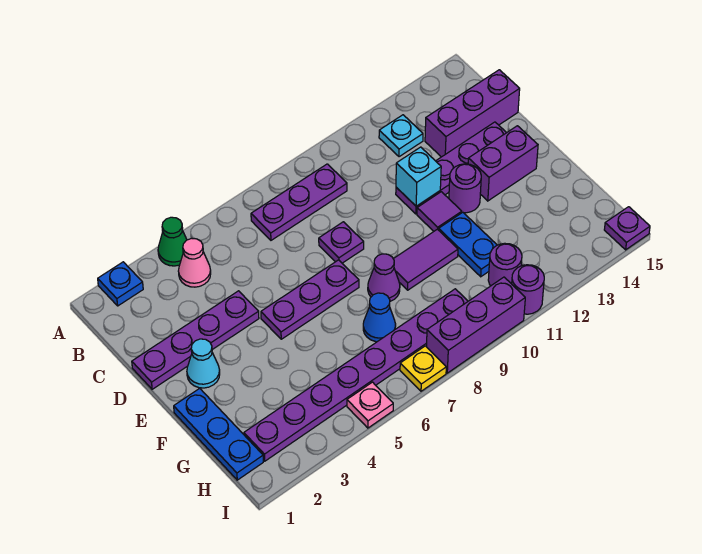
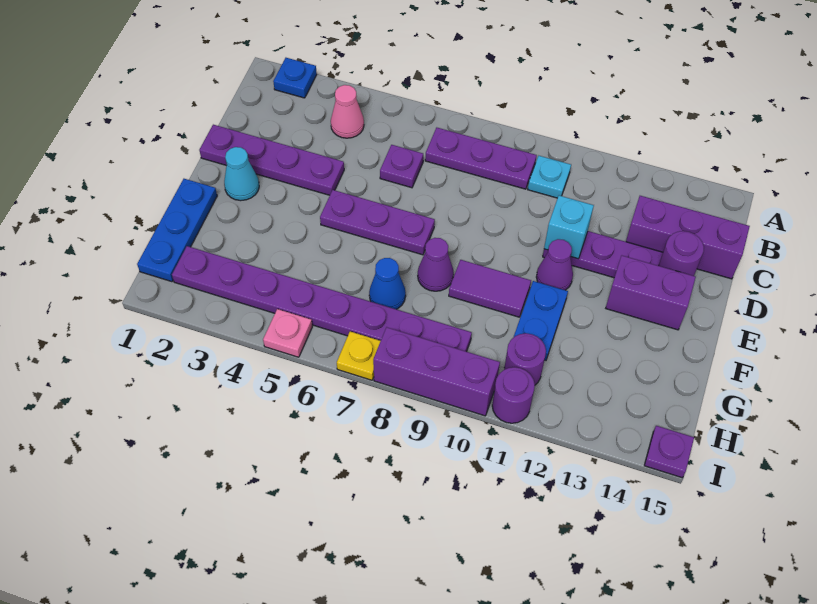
green 1x1 cone [158,217,187,266] -> none
cyan 1x1 plate [379,115,423,157] -> cyan 1x1 plate moved to [528,156,571,198]
purple 1x1 plate [319,222,364,263] -> purple 1x1 plate moved to [380,145,423,188]
purple 1x1 tile [417,192,462,231] -> purple 1x1 cone [536,239,573,290]
purple 1x1 round brick [449,164,481,213] -> purple 1x1 round brick moved to [659,231,704,276]

